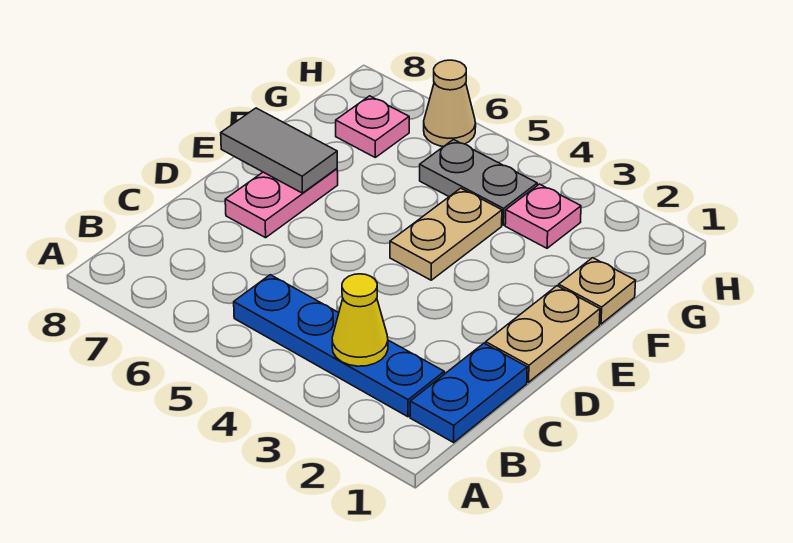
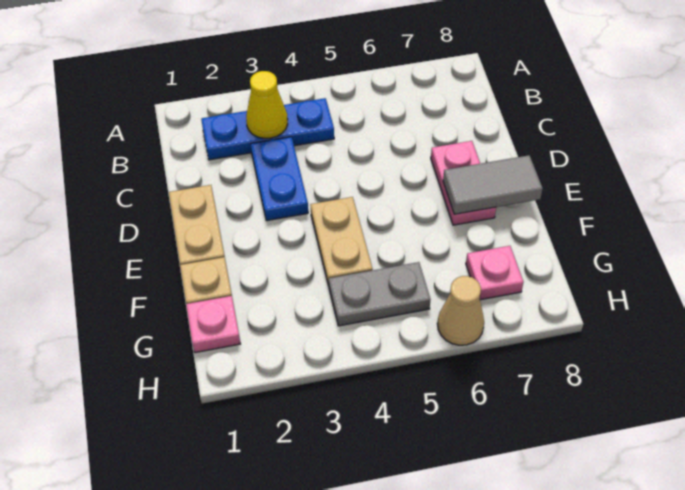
blue 1x2 plate [410,343,527,442] -> blue 1x2 plate moved to [251,137,308,221]
blue 1x4 plate [234,275,444,417] -> blue 1x3 plate [201,98,334,160]
pink 1x1 plate [505,184,581,248] -> pink 1x1 plate moved to [186,296,240,353]

